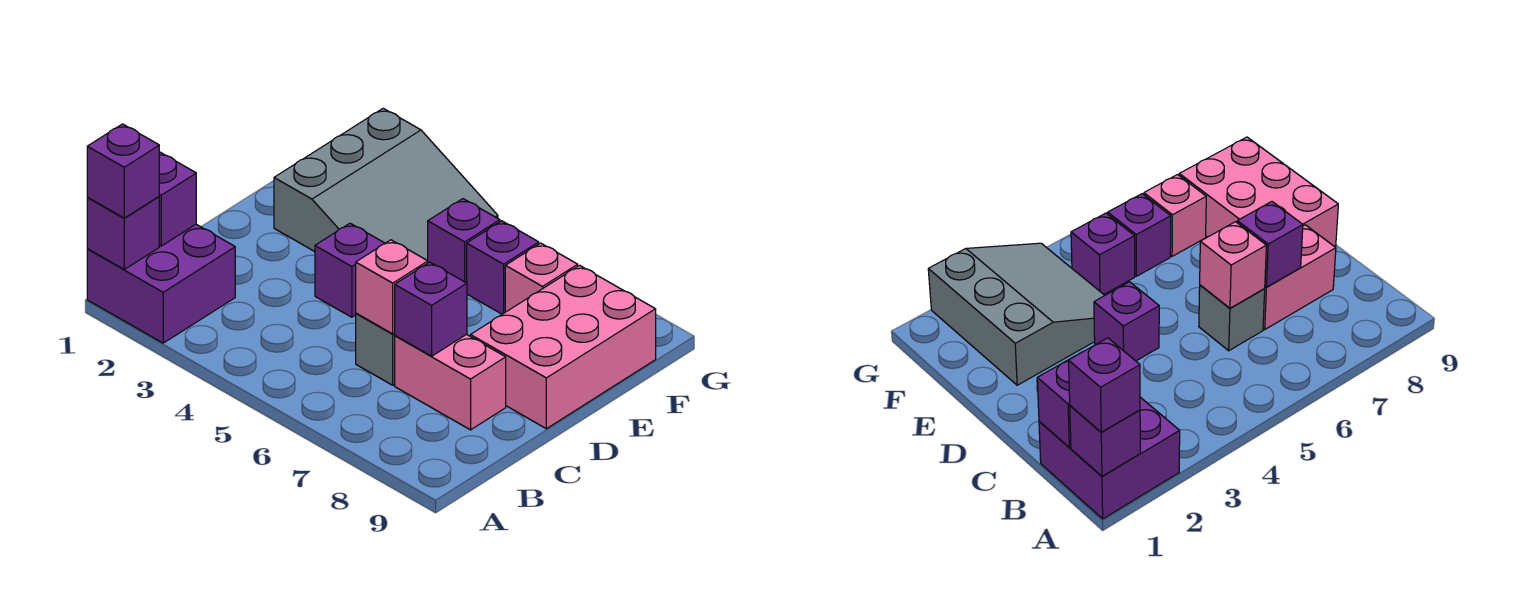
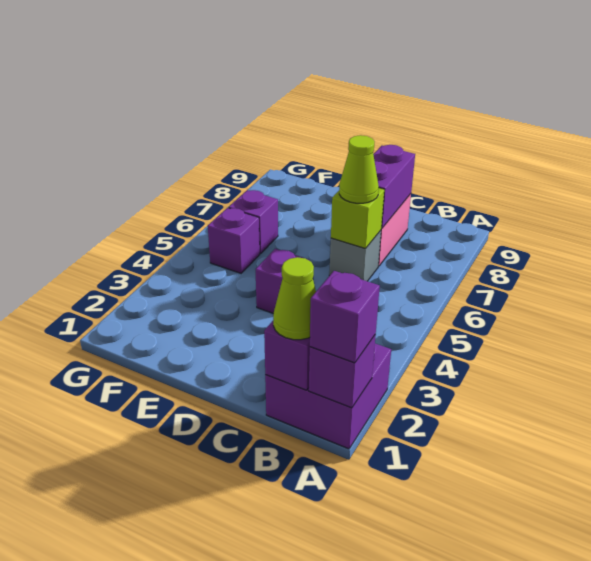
none -> lime 1x1 cone [273,257,316,340]
pink 1x1 brick [356,240,428,334] -> lime 1x1 brick [331,188,384,249]
none -> lime 1x1 cone [339,135,379,203]
purple 1x1 brick [395,262,467,356] -> purple 1x2 brick [373,145,415,229]
pink 2x3 brick [470,265,656,429] -> none
grey 3x3 slope [274,108,498,260] -> none
pink 1x1 brick [505,243,578,312] -> none

